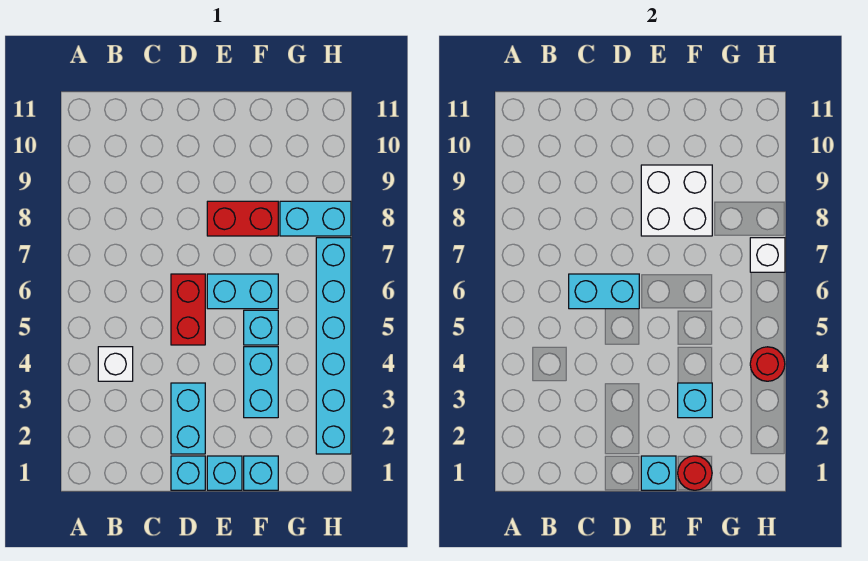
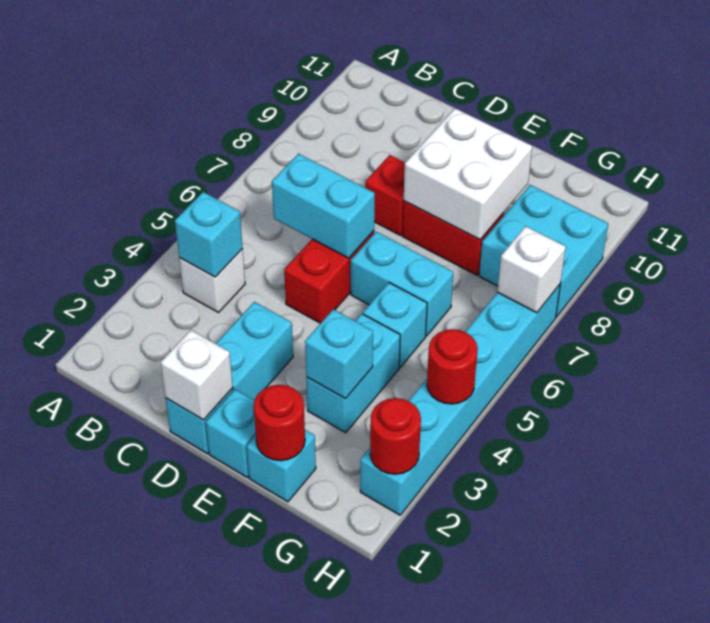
none -> white 1x1 brick [161,330,233,420]
none -> red 1x1 brick [365,155,405,235]
cyan 1x1 brick [641,456,676,490] -> cyan 1x1 brick moved to [175,192,243,277]
cyan 1x2 brick [280,201,351,236] -> cyan 2x2 brick [479,185,608,317]
none -> red 1x1 round brick [370,398,421,474]

